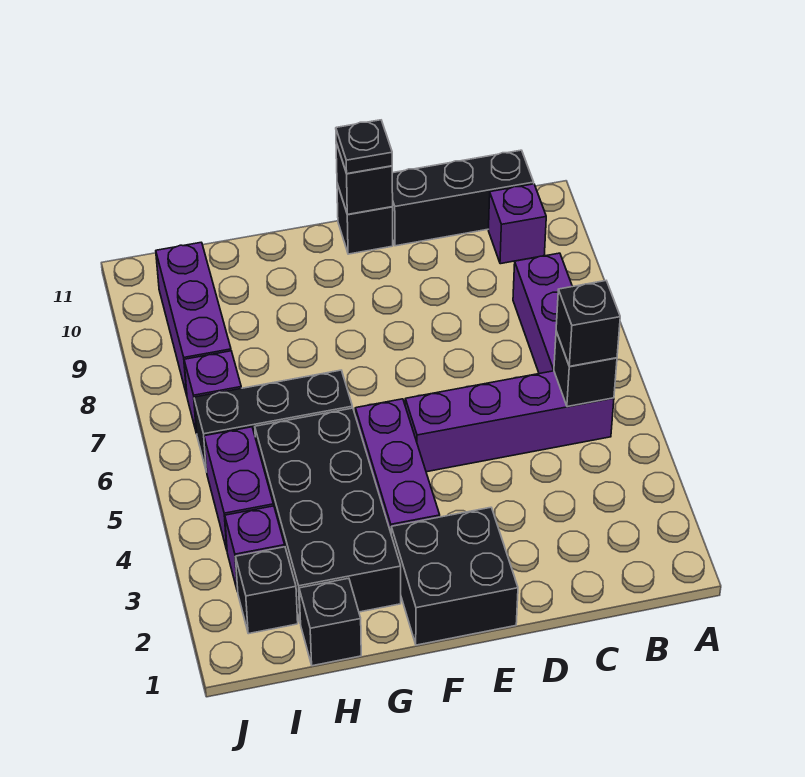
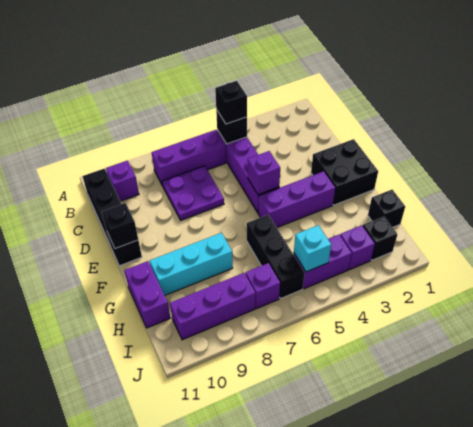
none -> purple 2x2 plate [162,166,224,220]
none -> purple 1x1 brick [248,151,280,195]
black 1x1 plate [336,120,392,174] -> none
black 2x4 brick [255,408,401,624] -> none
none -> cyan 1x3 brick [150,233,233,295]
none -> purple 1x2 brick [124,261,170,328]
none -> cyan 1x1 brick [294,225,331,272]

